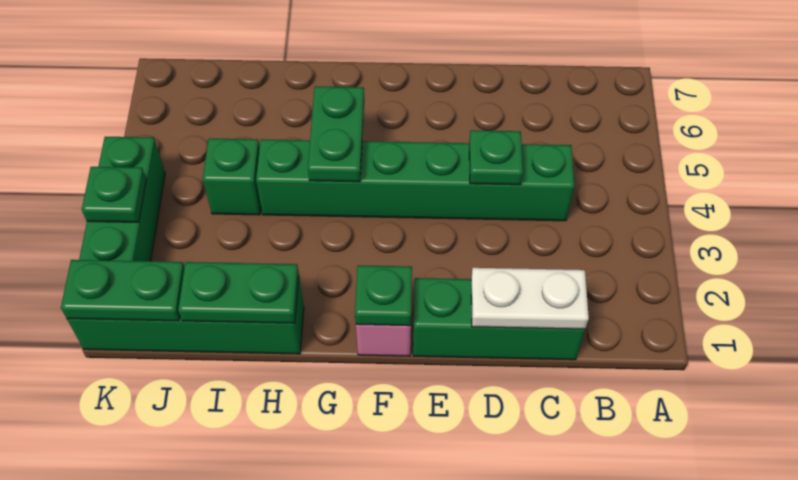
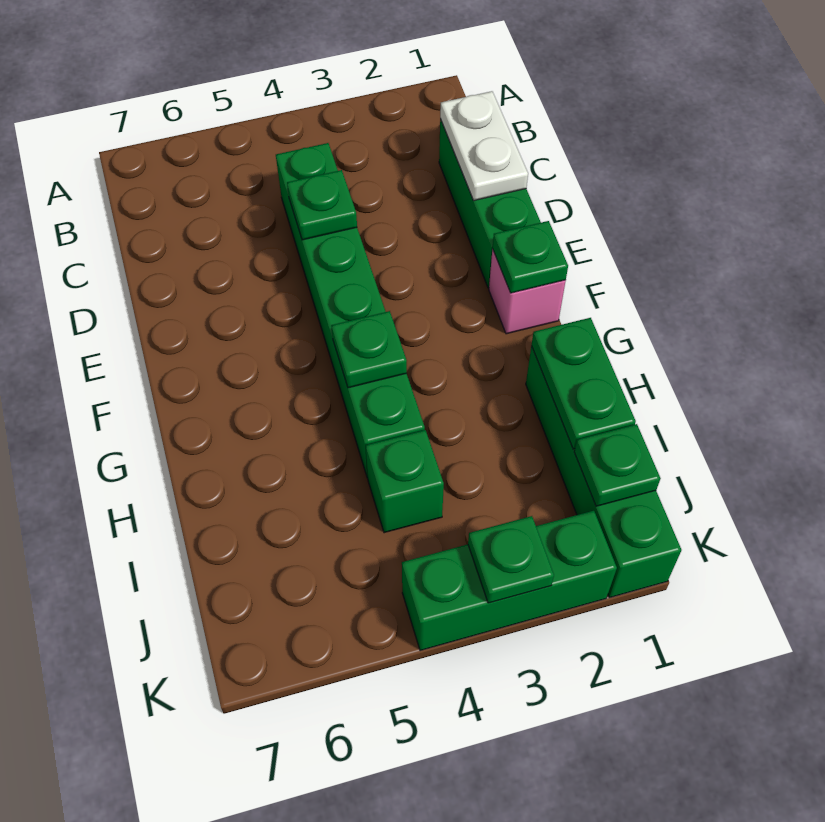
green 1x2 plate [308,86,364,182] -> green 1x1 plate [331,311,407,388]
green 1x2 plate [61,260,184,321] -> green 1x1 plate [574,424,661,506]

